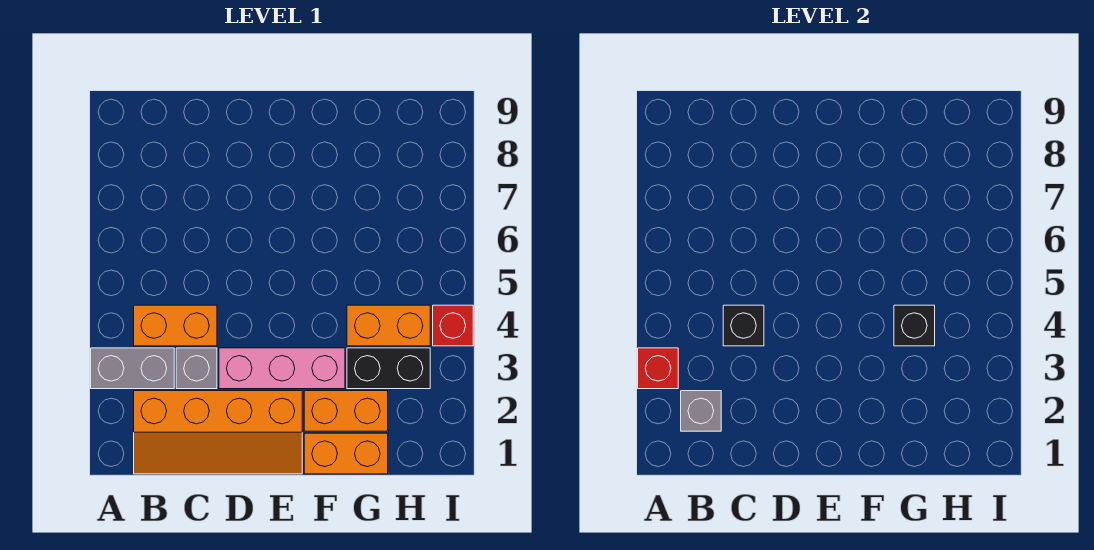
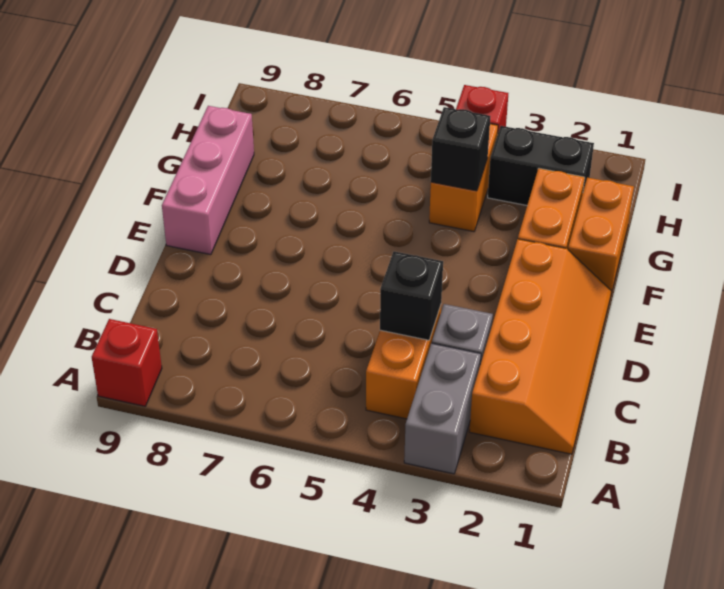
red 1x1 brick [638,348,678,389] -> red 1x1 brick moved to [92,319,162,406]
grey 1x1 brick [681,391,721,431] -> none
pink 1x3 brick [219,348,345,389] -> pink 1x3 brick moved to [162,106,254,255]
black 1x2 brick [347,348,430,389] -> black 1x2 brick turned to [488,126,594,205]

